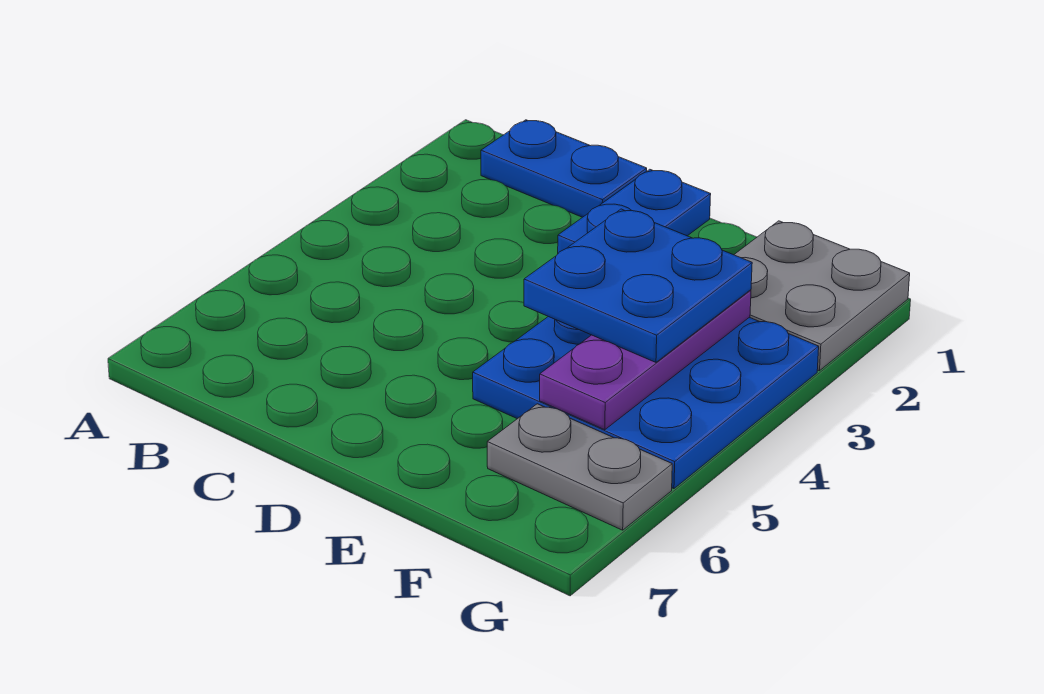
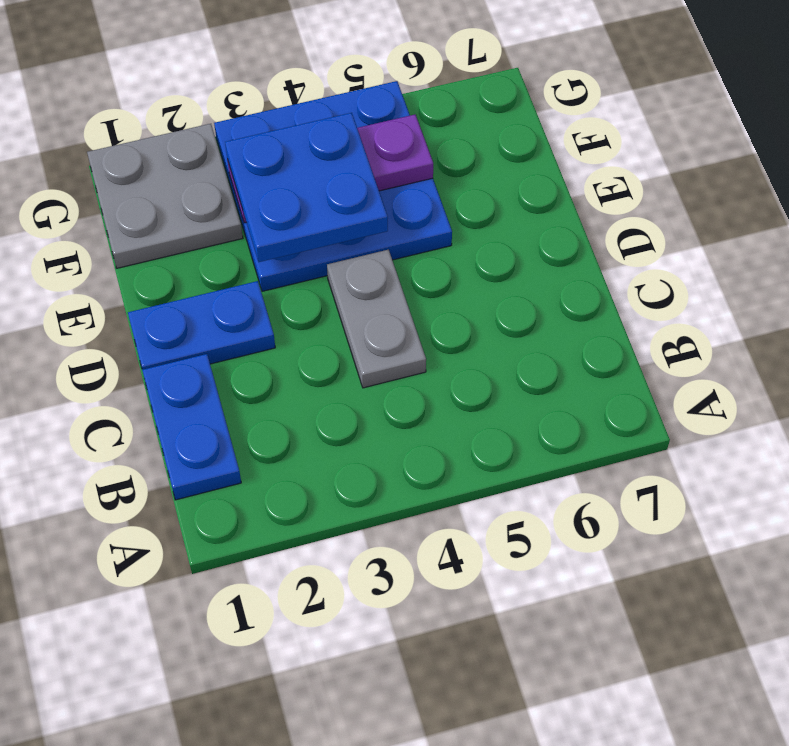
grey 1x2 plate [487,404,672,530] -> grey 1x2 plate moved to [327,250,426,388]

